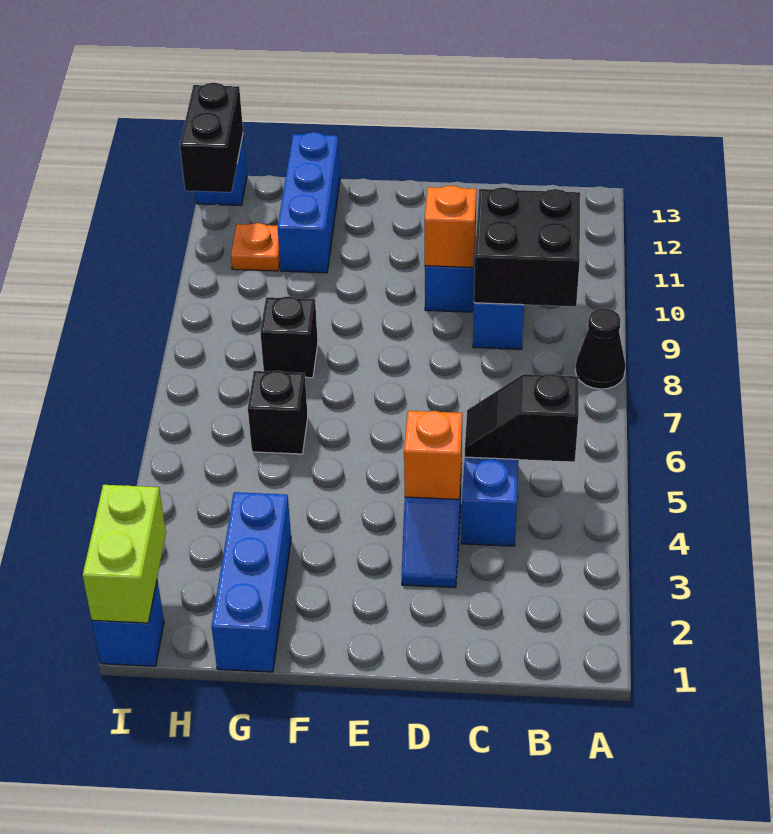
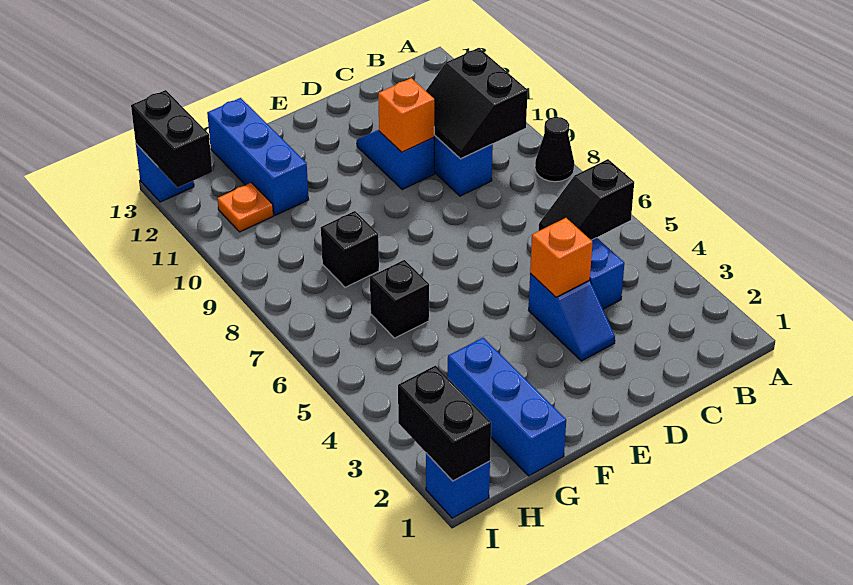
black 2x2 brick [474,187,580,307] -> black 2x2 slope [426,48,528,159]
lime 1x2 brick [83,485,166,623] -> black 1x2 brick [398,366,491,481]

